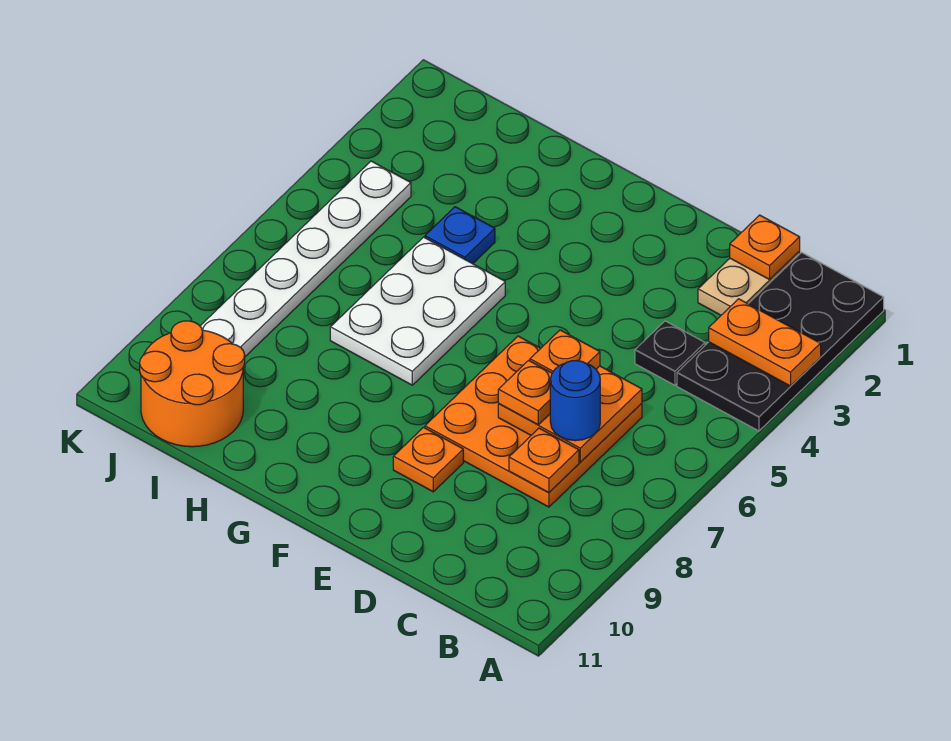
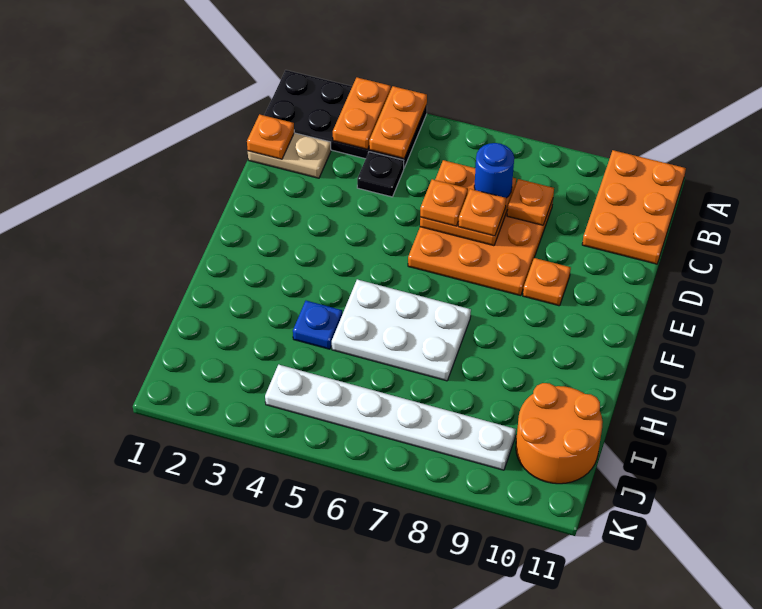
none -> orange 1x2 plate [369,86,427,159]
none -> orange 2x3 plate [582,150,686,264]

